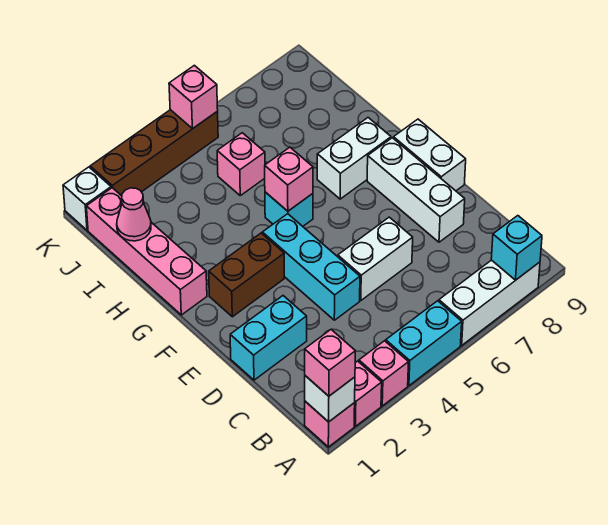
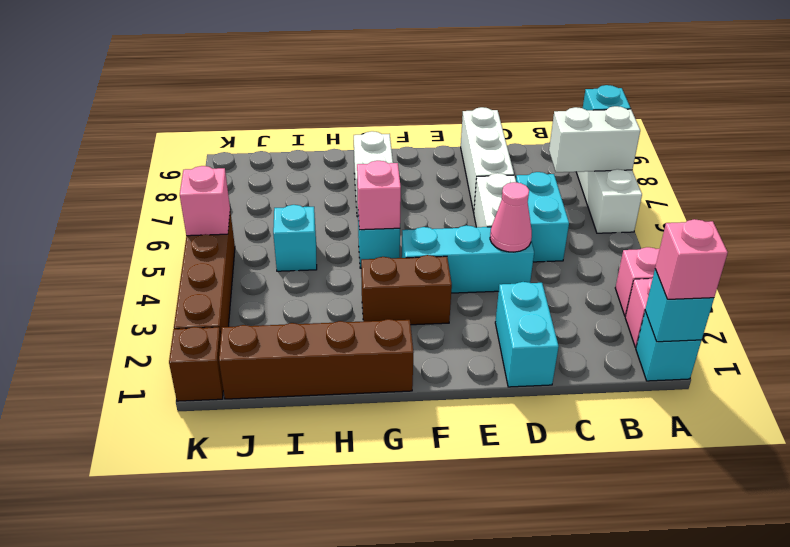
pink 1x1 brick [305,401,355,447] -> cyan 1x1 brick [636,311,701,381]
white 1x1 brick [305,376,355,422] -> cyan 1x1 brick [645,269,714,342]
cyan 1x2 brick [386,301,462,385] -> cyan 1x2 brick moved to [516,172,569,262]
white 1x3 brick [367,138,465,242] -> white 1x3 brick turned to [461,107,514,212]
white 1x2 brick [393,119,466,191] -> white 1x2 brick moved to [549,106,640,172]
brown 1x2 brick [209,233,284,317] -> brown 1x2 brick turned to [361,255,452,325]
pink 1x4 brick [86,188,207,315] -> brown 1x4 brick [219,319,413,399]
pink 1x1 cone [117,188,151,241] -> pink 1x1 cone moved to [490,182,532,252]
pink 1x1 brick [217,133,265,196] -> cyan 1x1 brick [273,205,317,271]
white 1x1 brick [63,167,111,230] -> brown 1x1 brick [169,327,223,401]

